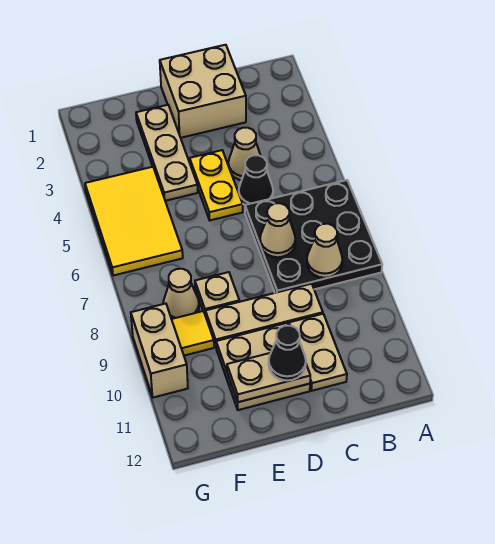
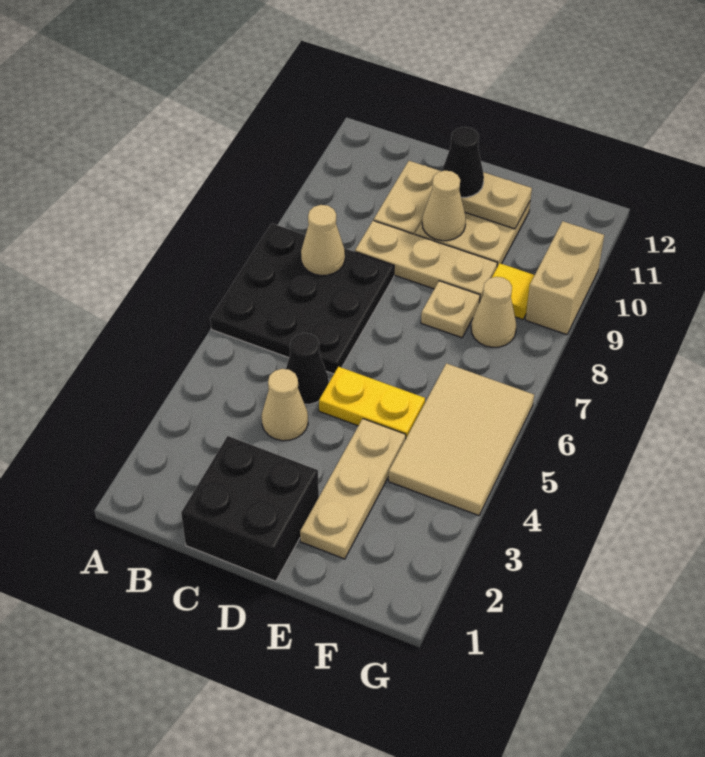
tan 2x2 brick [160,45,246,138] -> black 2x2 brick [181,436,319,581]
tan 1x1 cone [260,203,295,257] -> tan 1x1 cone moved to [422,170,466,241]
yellow 1x2 plate [190,150,243,220] -> yellow 1x2 plate turned to [319,367,425,437]
yellow 2x3 tile [85,167,183,276] -> tan 2x3 tile [389,363,534,516]

